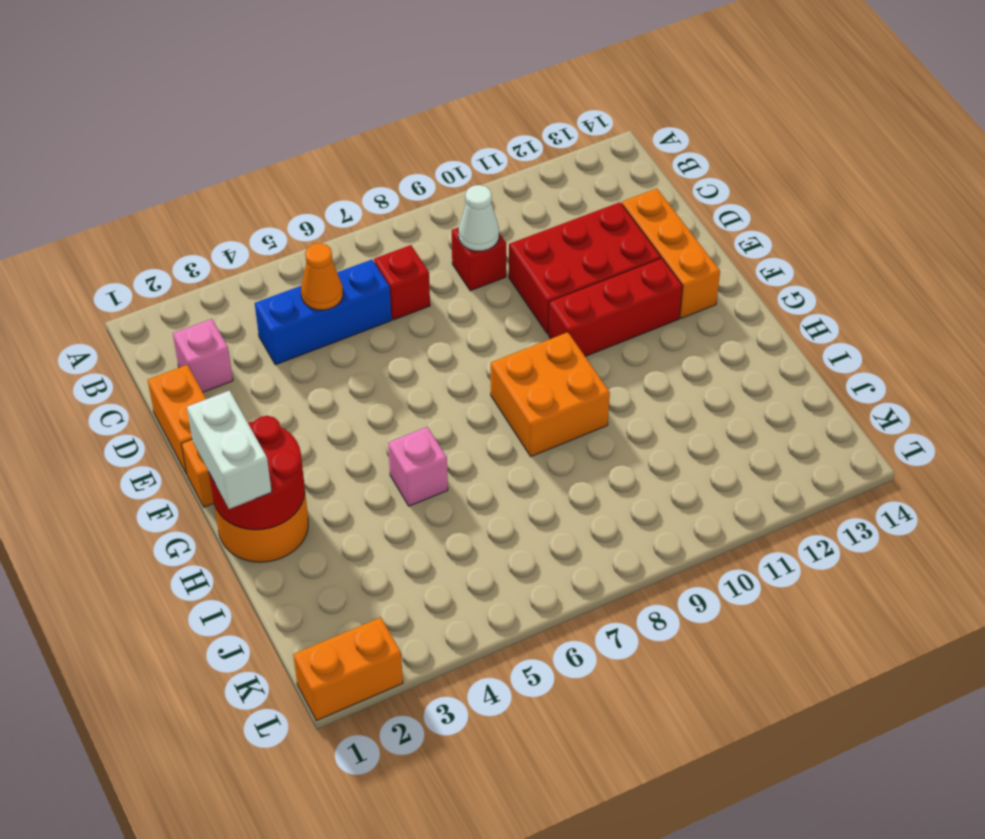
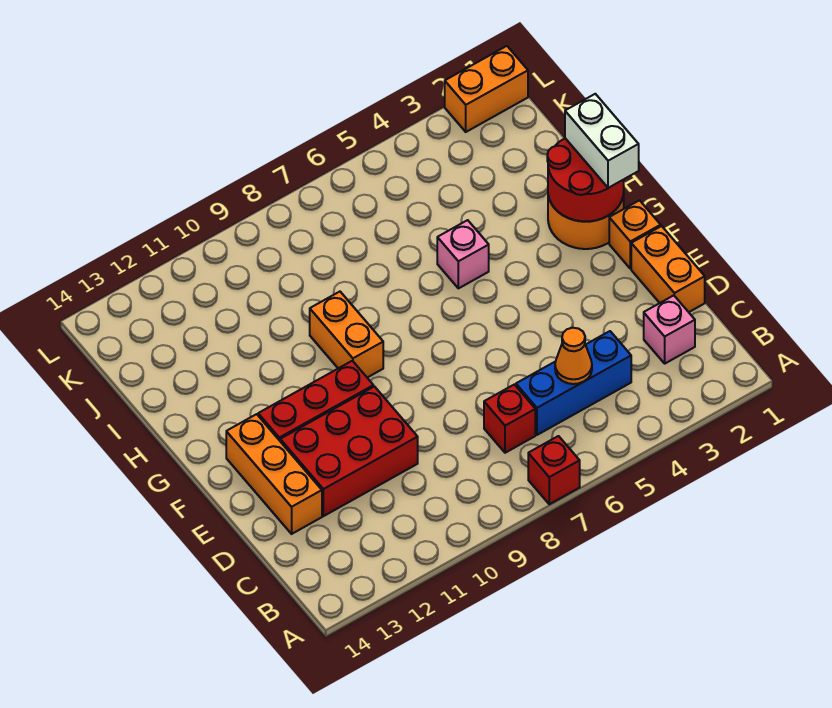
red 1x1 brick [452,228,506,291] -> red 1x1 brick moved to [528,436,580,504]
white 1x1 cone [459,185,499,251] -> none
orange 2x2 brick [491,332,610,456] -> orange 1x2 brick [310,292,383,378]

